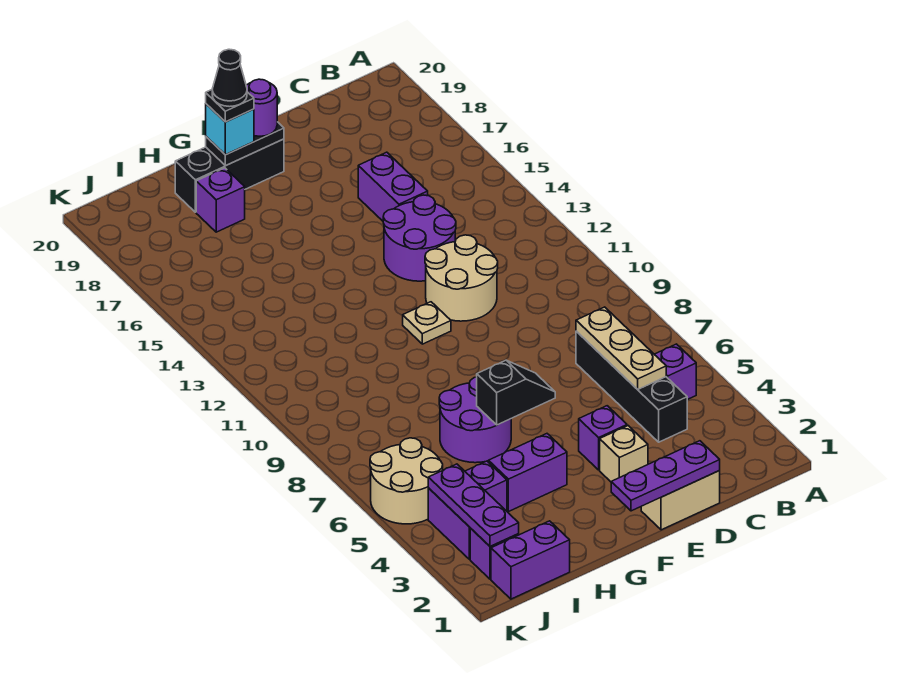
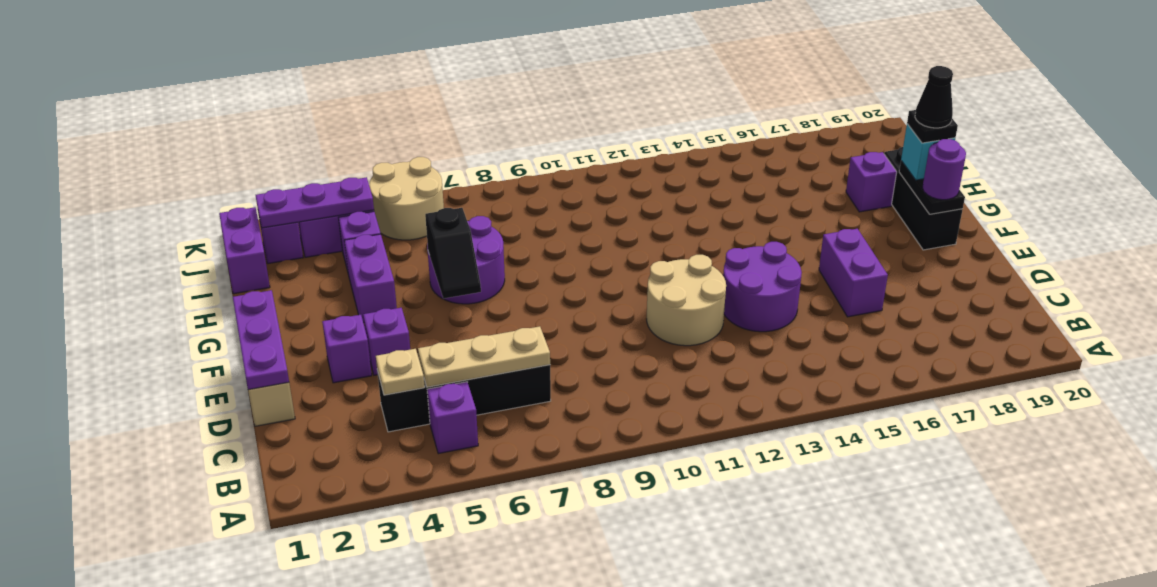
purple 1x2 brick [358,152,428,221] -> purple 1x2 brick turned to [819,229,888,317]
tan 1x1 brick [600,426,648,482] -> purple 1x1 brick [322,315,372,383]
tan 1x1 plate [403,302,451,344] -> tan 1x1 plate moved to [376,349,425,395]

